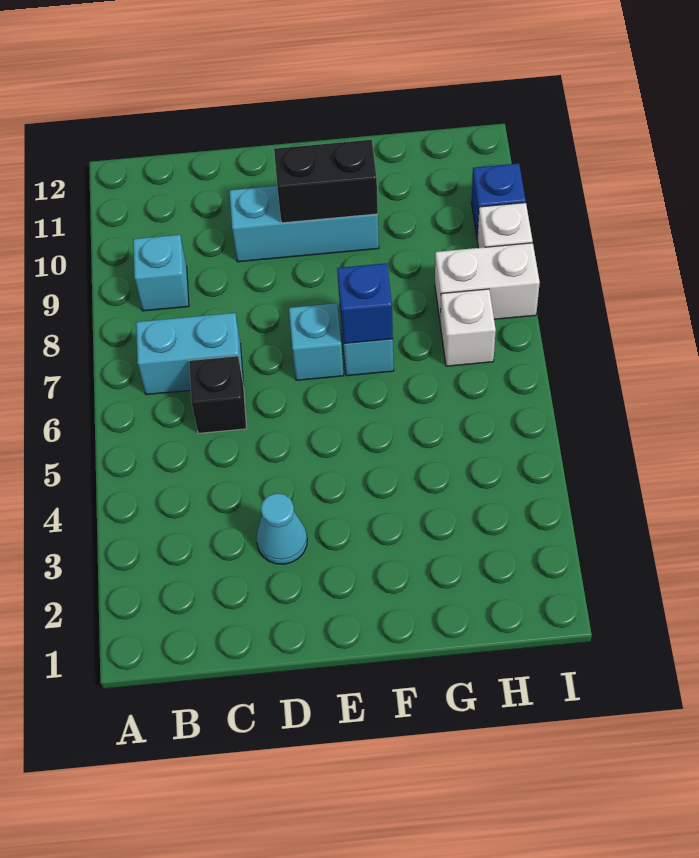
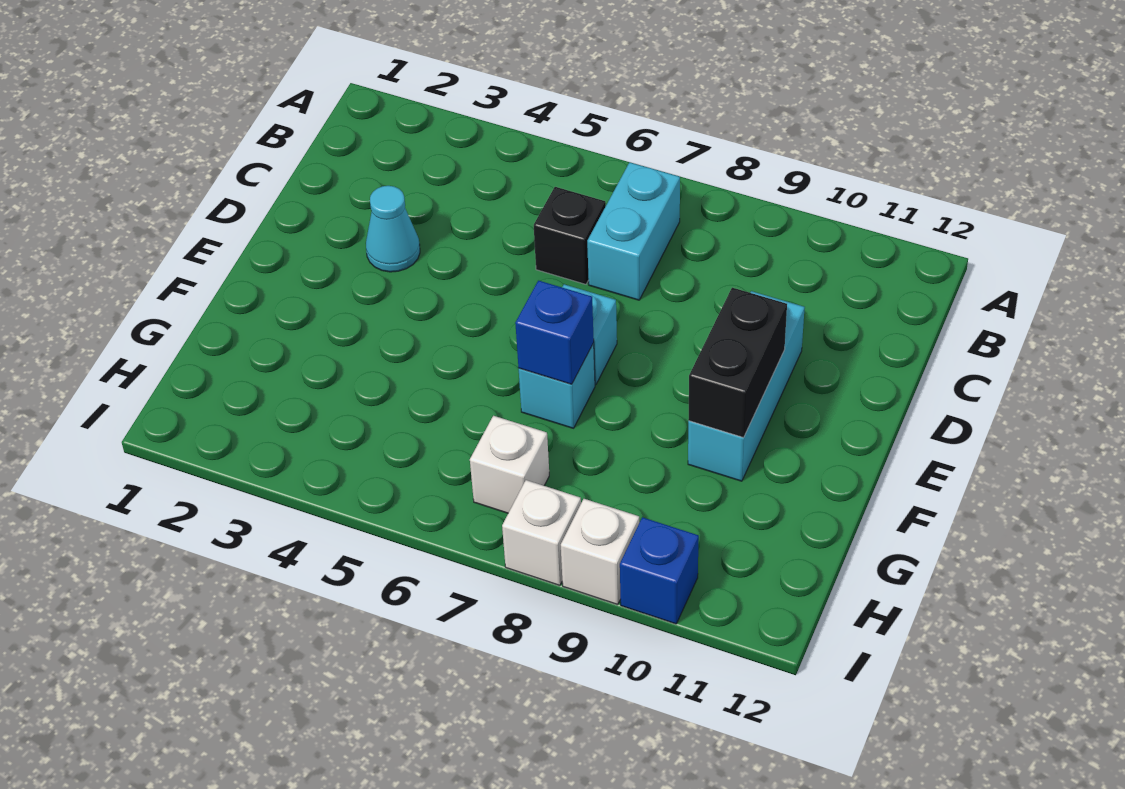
cyan 1x1 brick [133,235,189,311] -> none
white 1x2 brick [435,243,540,324] -> white 1x1 brick [502,480,581,586]

